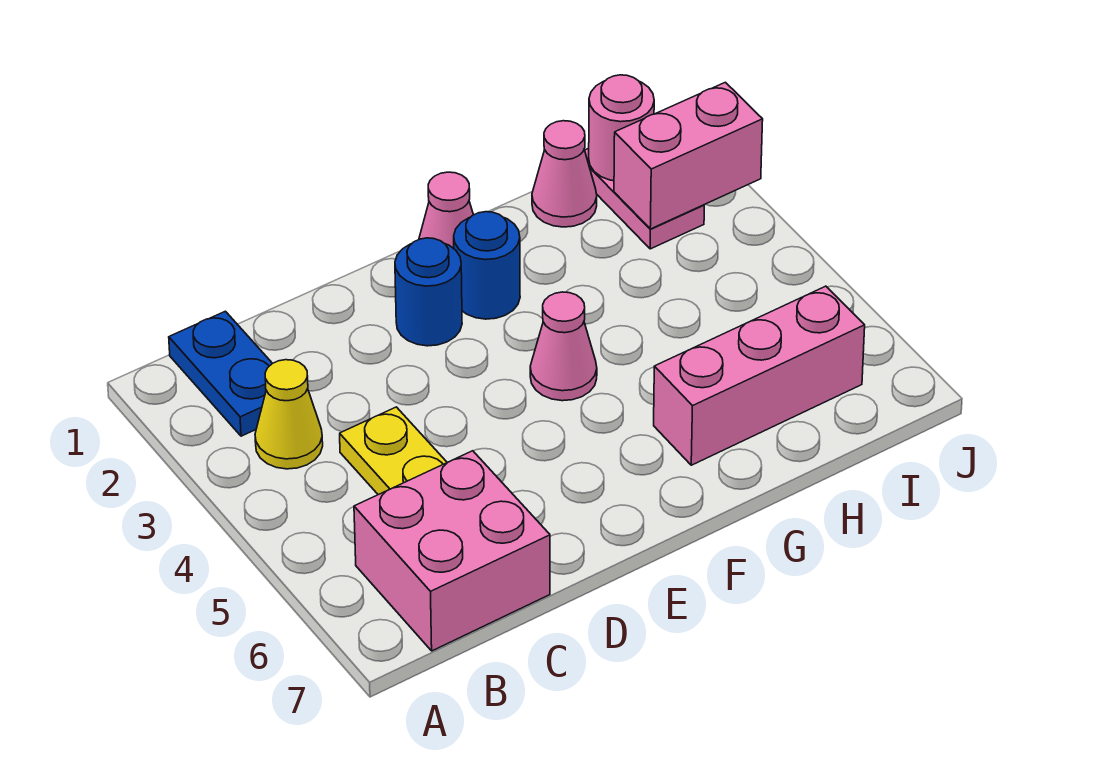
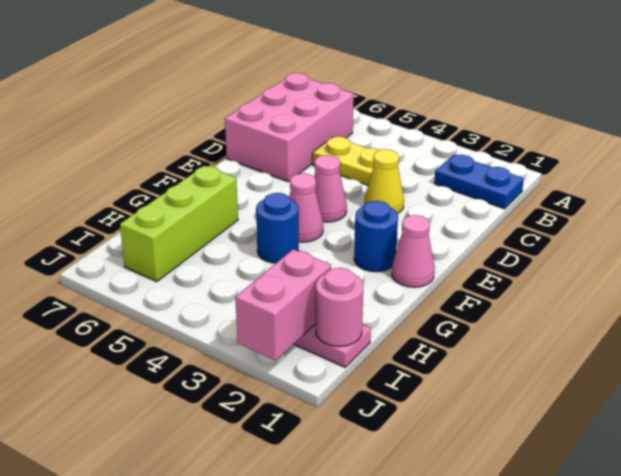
yellow 1x1 cone [255,360,323,469] -> yellow 1x1 cone moved to [365,149,404,214]
pink 2x2 brick [354,451,550,651] -> pink 2x3 brick [225,73,354,182]
blue 1x1 round brick [395,238,462,346] -> blue 1x1 round brick moved to [256,193,299,263]
pink 1x3 brick [654,286,865,465] -> lime 1x3 brick [120,166,238,282]
pink 1x1 cone [532,121,597,227] -> pink 1x1 cone moved to [314,155,347,222]

